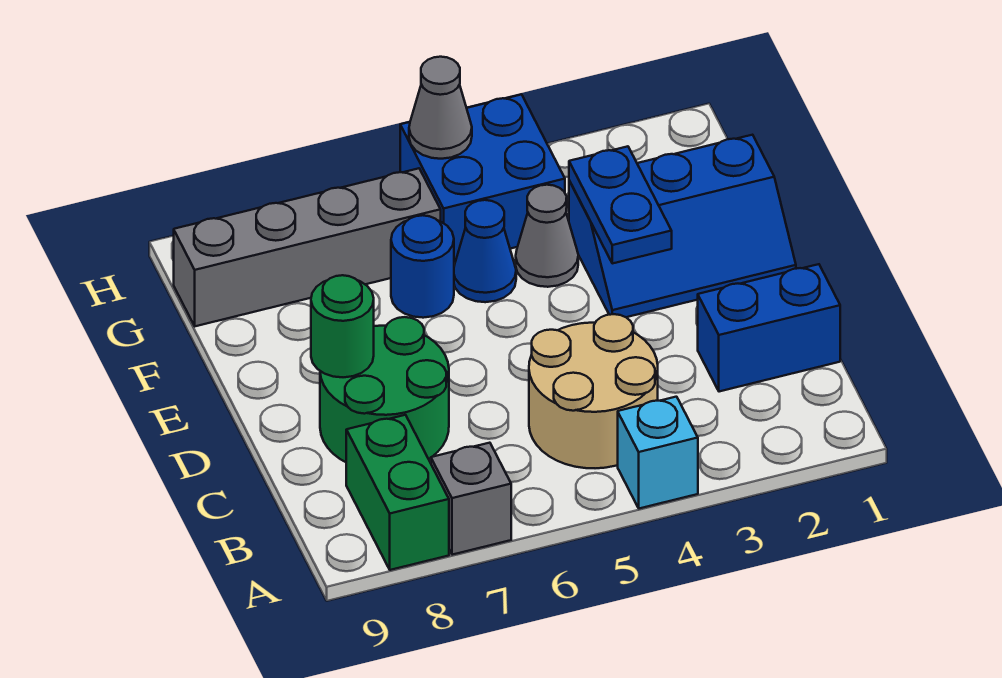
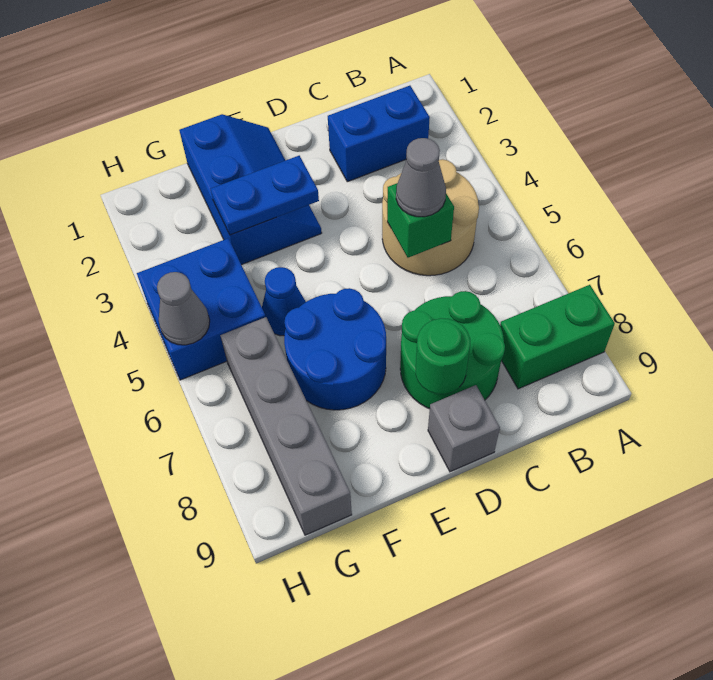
cyan 1x1 brick [618,397,698,509] -> none
grey 1x1 brick [431,443,511,555] -> grey 1x1 brick moved to [428,385,500,472]
blue 1x2 brick [698,264,840,392] -> blue 1x2 brick turned to [328,86,430,182]
none -> green 1x1 brick [387,183,454,258]
grey 1x1 cone [516,185,578,287] -> grey 1x1 cone moved to [396,138,446,217]
blue 1x1 round brick [391,215,454,318] -> blue 2x2 round brick [284,288,386,410]

